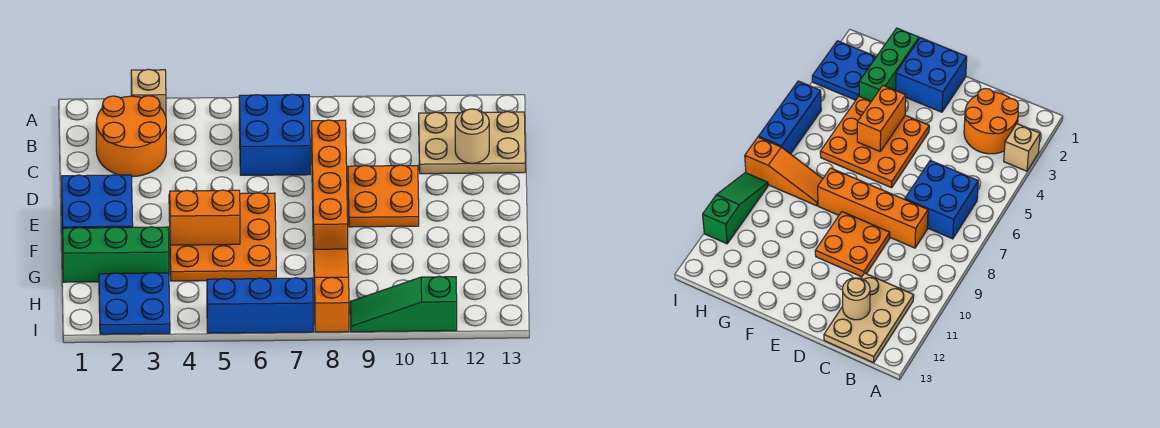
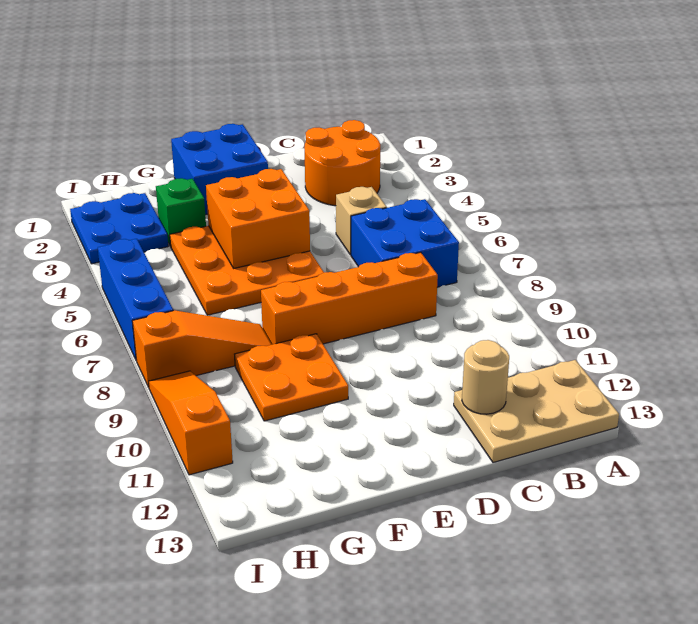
tan 1x1 brick [131,69,166,116] -> tan 1x1 brick moved to [336,187,387,255]
tan 2x3 plate [419,112,525,174] -> tan 2x3 plate turned to [454,360,619,463]
orange 2x2 plate [348,165,419,227] -> orange 2x2 plate moved to [235,334,348,421]
orange 1x2 brick [169,190,240,245] -> orange 2x2 brick [206,169,310,268]
green 1x3 brick [63,227,169,282] -> green 1x1 brick [156,178,206,246]
green 1x3 slope [350,276,457,332] -> orange 1x3 slope [148,371,233,475]

